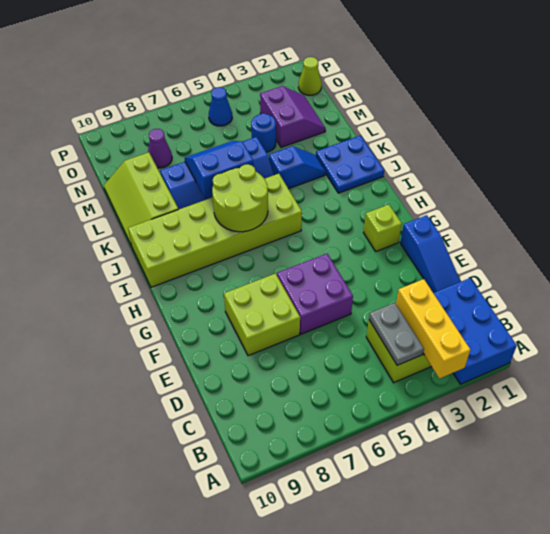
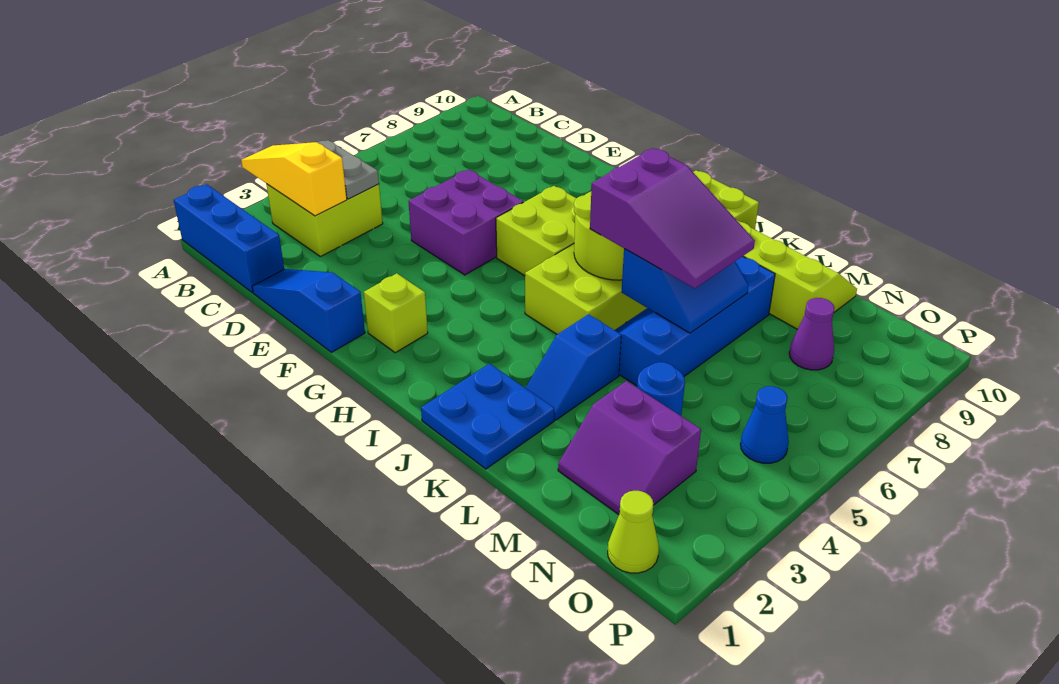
blue 2x3 brick [434,278,517,384] -> blue 1x3 brick [174,184,284,293]
yellow 1x3 brick [396,279,470,379] -> yellow 1x3 slope [241,142,347,216]
lime 2x2 brick [224,273,300,356] -> lime 2x2 brick moved to [496,186,576,276]
none -> purple 2x3 slope [590,148,755,288]

